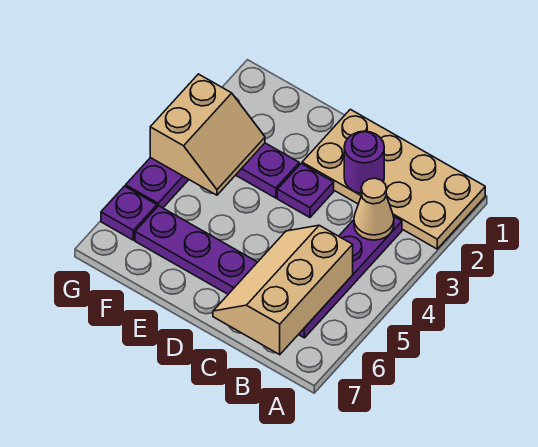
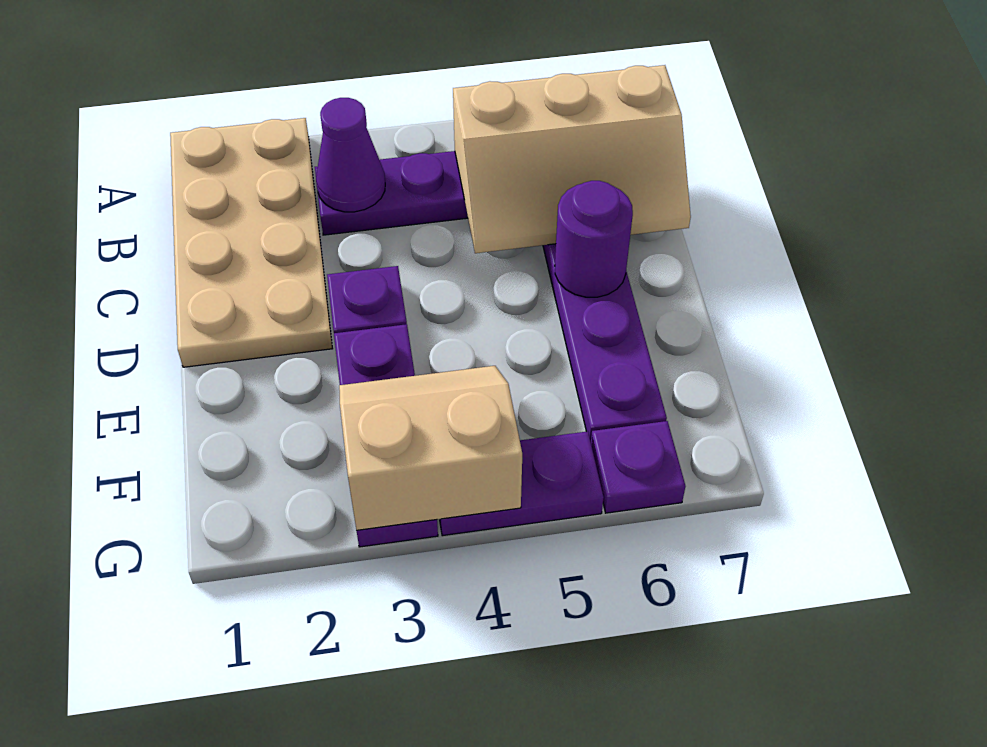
tan 1x1 cone [354,178,394,240] -> purple 1x1 cone [316,98,385,212]
purple 1x1 round brick [344,131,384,193] -> purple 1x1 round brick moved to [555,181,633,297]

